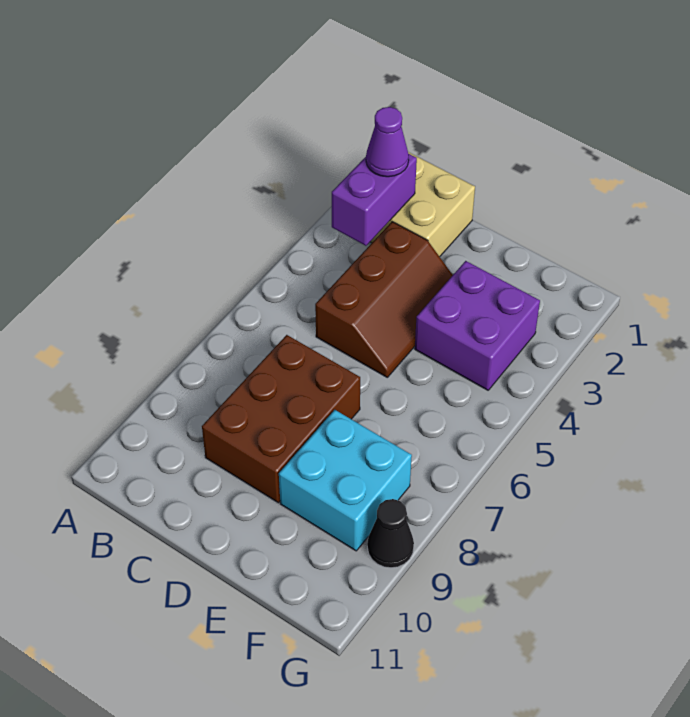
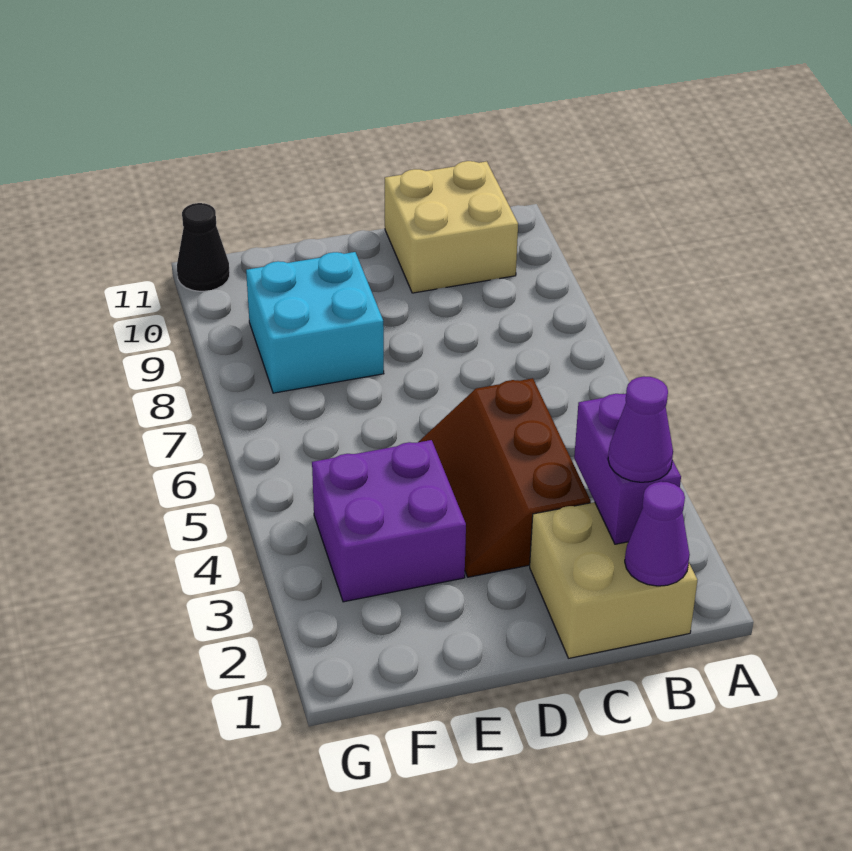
none -> purple 1x1 cone [625,482,690,586]
none -> tan 2x2 brick [385,161,518,293]
brown 2x3 brick [202,335,360,503] -> none
black 1x1 cone [367,499,414,568] -> black 1x1 cone moved to [177,203,230,291]

